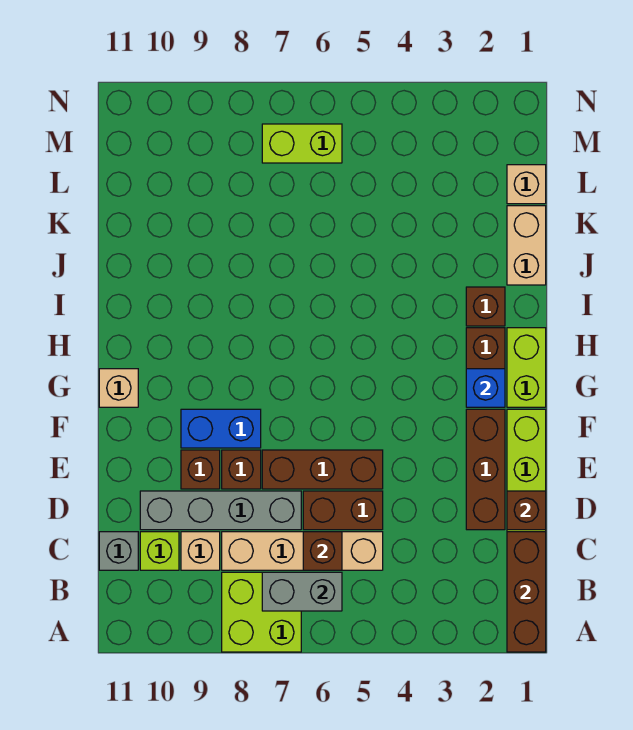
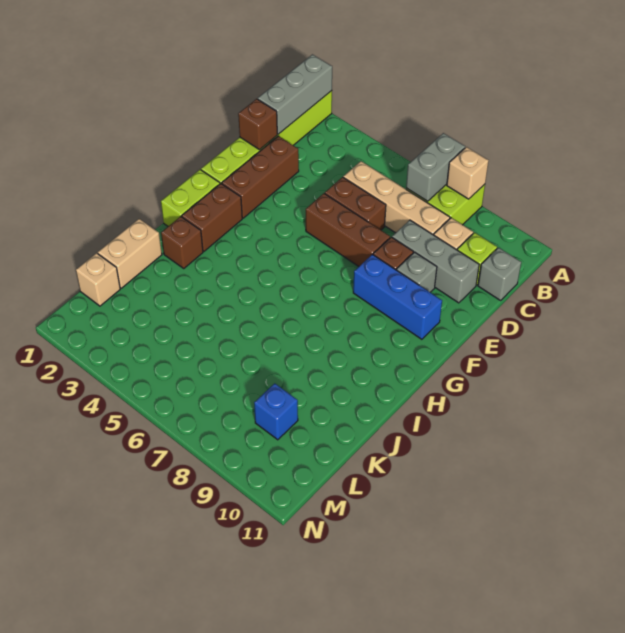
brown 1x3 brick [507,532,546,652] -> grey 1x3 brick [258,54,332,134]
grey 1x2 brick [262,572,342,611] -> grey 1x2 brick turned to [406,133,465,201]
brown 1x1 brick [303,532,342,570] -> none
grey 1x4 brick [140,491,301,530] -> grey 1x3 brick [392,220,479,303]
brown 1x1 brick [181,450,220,489] -> grey 1x1 brick [397,252,437,292]
blue 1x2 brick [181,409,261,448] -> blue 1x3 brick [353,255,442,339]
blue 1x1 brick [466,369,505,407] -> blue 1x1 brick moved to [254,383,298,440]
tan 1x1 brick [99,369,138,407] -> tan 1x1 brick moved to [447,147,489,199]
lime 1x2 brick [262,124,342,163] -> none

